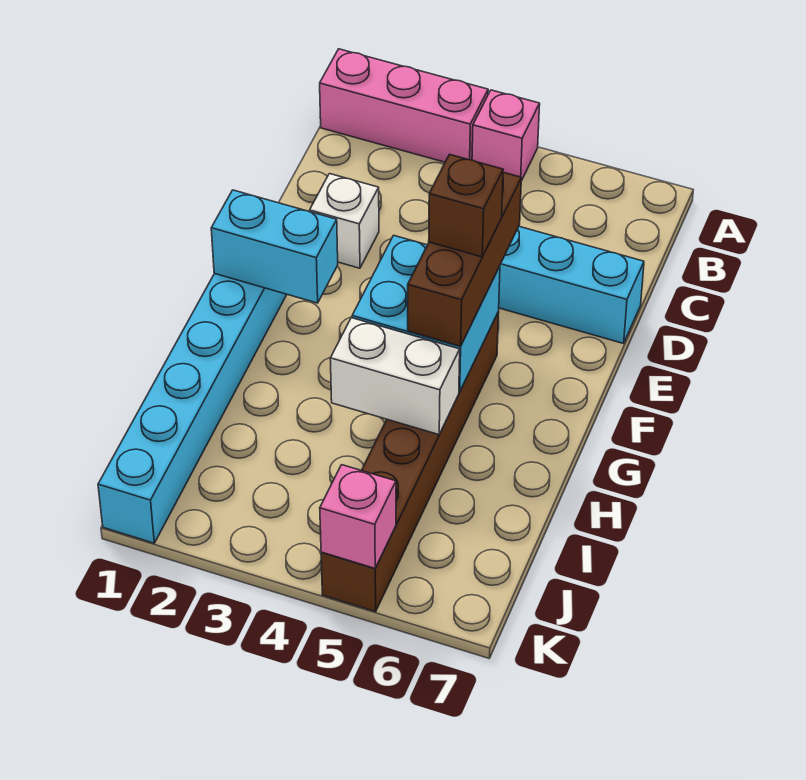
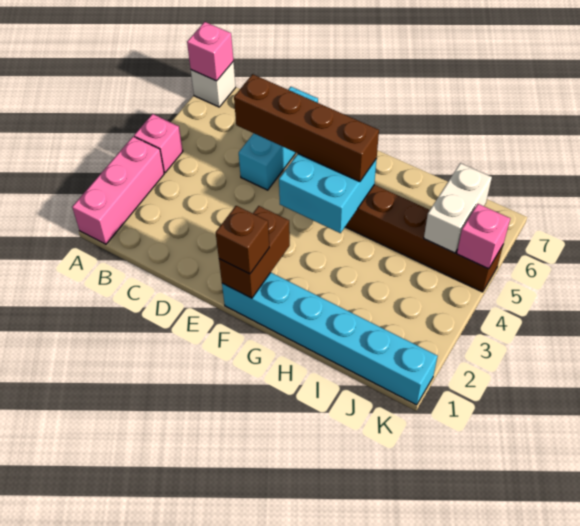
none -> pink 1x1 brick [187,22,233,81]
white 1x1 brick [310,174,379,268] -> white 1x1 brick moved to [191,62,236,107]
brown 1x3 brick [408,172,521,346] -> brown 1x4 brick [234,74,379,182]
cyan 1x2 brick [211,190,338,303] -> brown 1x2 brick [219,206,290,298]
brown 1x1 brick [429,154,503,257] -> brown 1x1 brick moved to [216,206,269,274]
white 1x2 brick [330,318,460,435] -> white 1x2 brick moved to [424,163,492,253]

